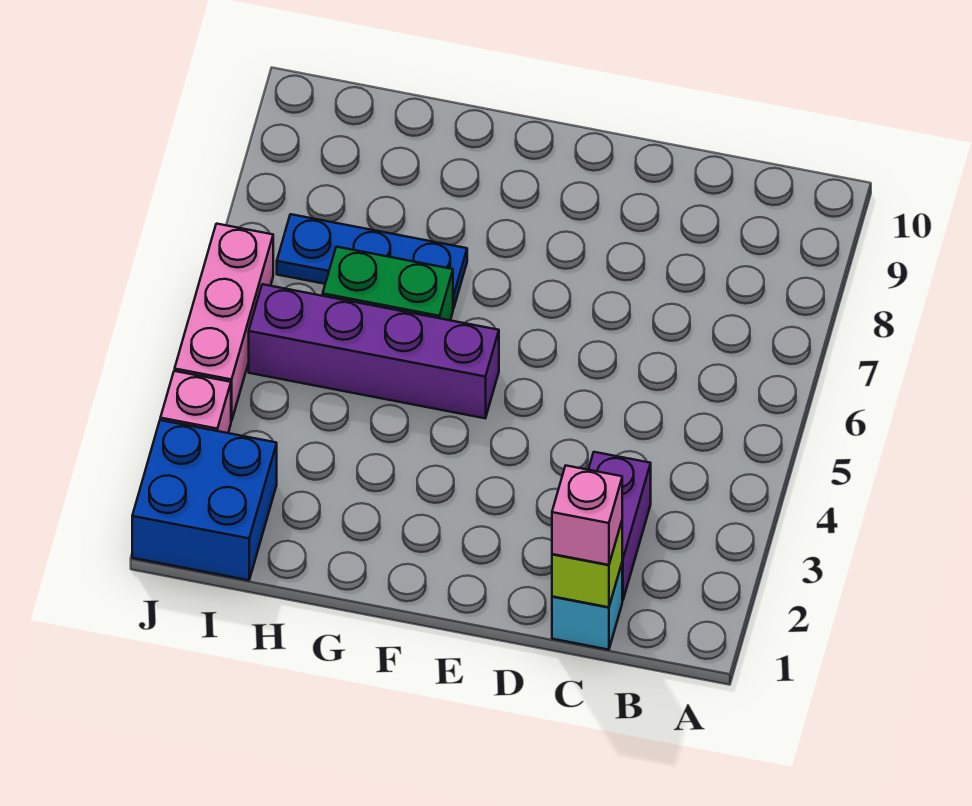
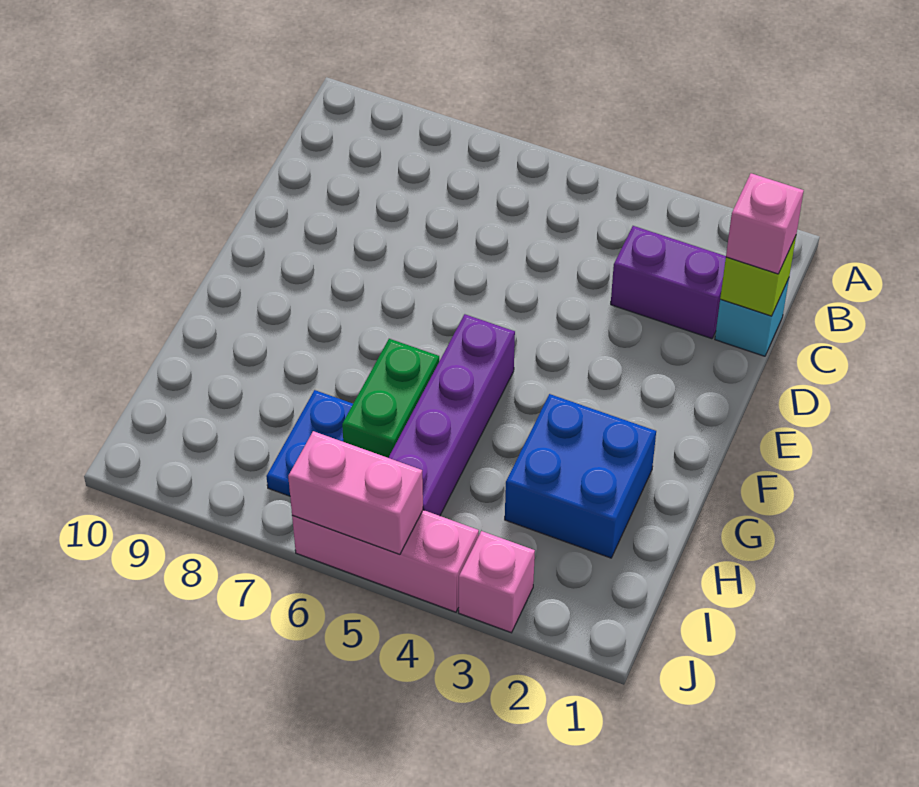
blue 1x3 plate [277,214,467,309] -> blue 1x2 plate [266,390,353,496]
blue 2x2 brick [132,420,277,580] -> blue 2x2 brick moved to [505,394,656,558]
none -> pink 1x2 brick [288,431,423,554]

